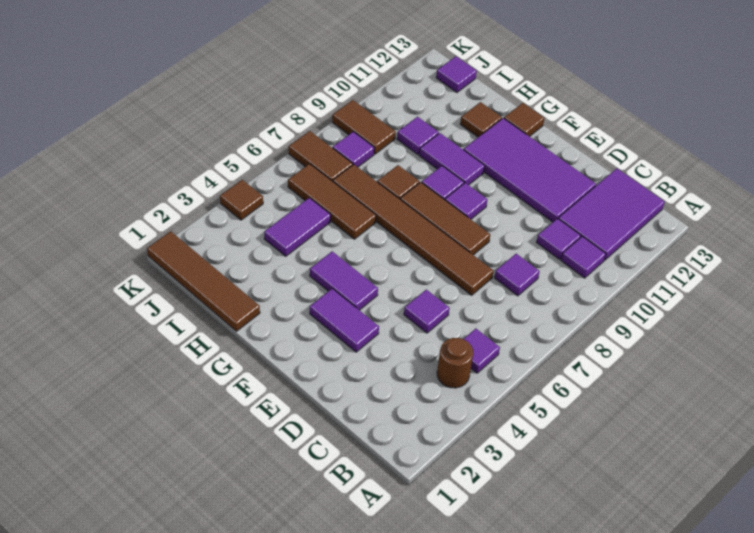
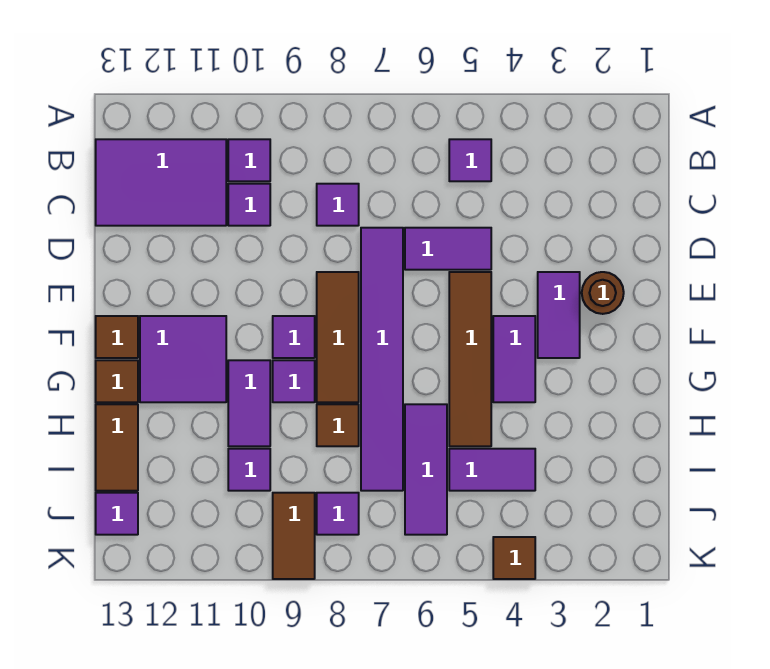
brown 1x1 round brick [437,338,473,388] -> brown 1x1 round brick moved to [582,272,624,314]
purple 1x1 tile [404,290,450,333] -> purple 1x2 tile [405,228,491,270]
brown 1x6 tile [333,165,493,295] -> purple 1x6 tile [361,228,403,491]
purple 2x4 tile [464,118,596,222] -> purple 2x2 tile [140,316,226,402]
brown 1x4 tile [147,231,260,331] -> brown 1x4 tile moved to [449,272,491,446]
brown 1x3 tile [288,164,376,239] -> purple 1x3 tile [405,404,447,535]
brown 1x1 tile [460,102,502,137] -> brown 1x1 tile moved to [96,316,138,358]
brown 1x2 tile [289,131,353,181] -> brown 1x2 tile moved to [96,404,138,491]

